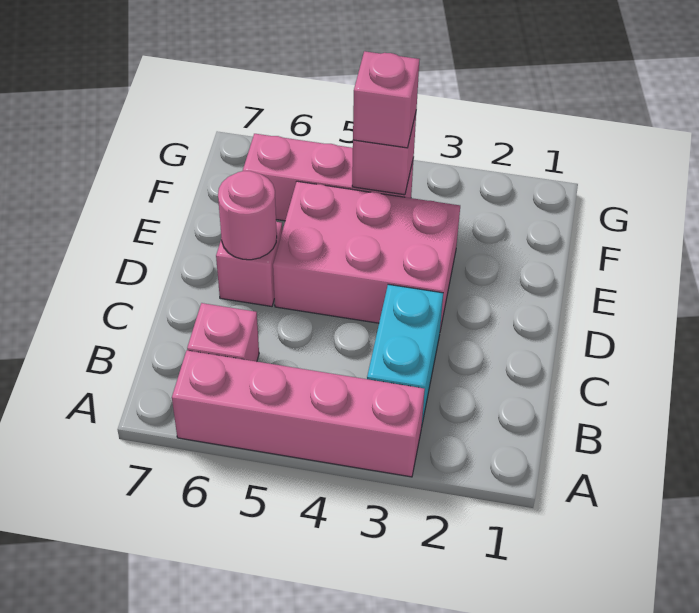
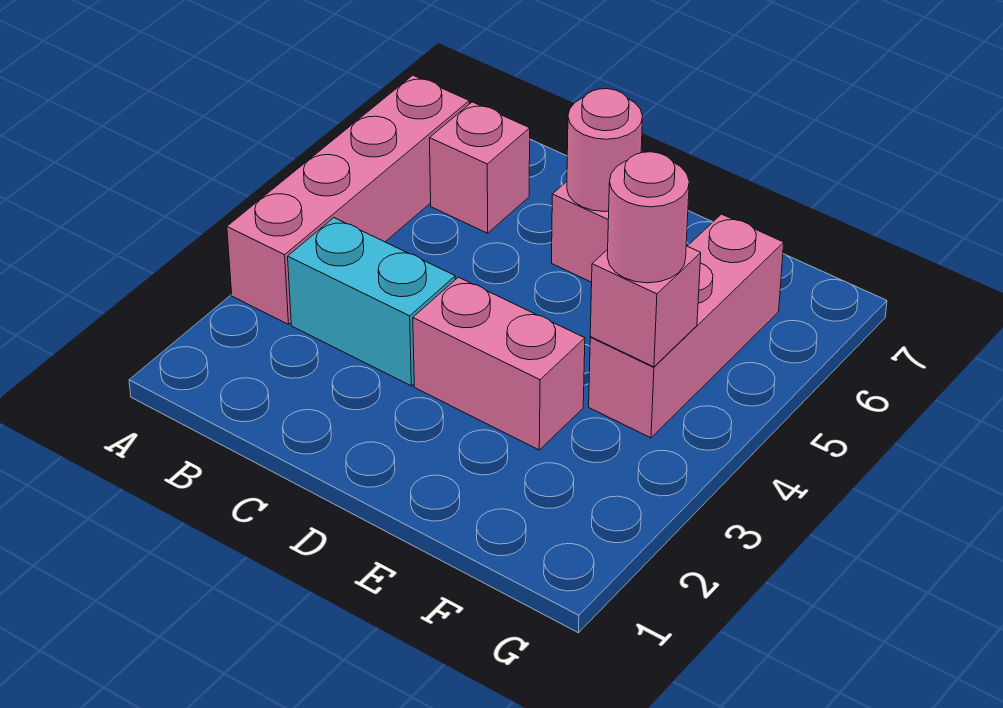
pink 2x3 brick [273,181,460,330] -> pink 1x2 brick [413,277,585,450]
pink 1x1 brick [353,51,420,148] -> pink 1x1 round brick [607,152,689,283]

